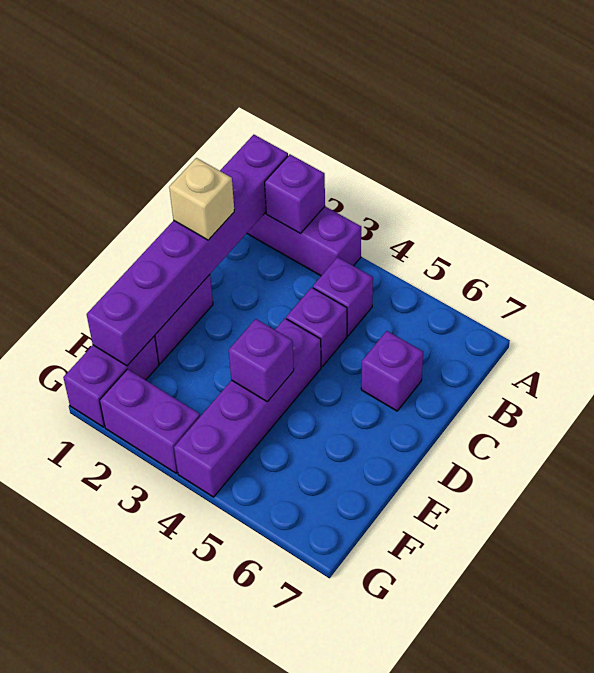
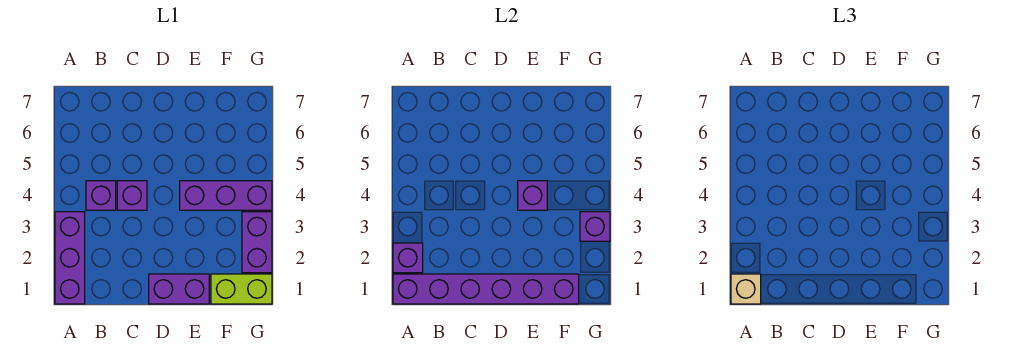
tan 1x1 brick [169,158,234,240] -> tan 1x1 brick moved to [731,274,761,304]
purple 1x1 brick [361,331,423,411] -> purple 1x1 brick moved to [580,212,610,241]
purple 1x4 brick [174,318,321,497] -> purple 1x3 brick [180,181,272,210]
purple 1x2 brick [63,336,159,427] -> lime 1x2 brick [211,274,272,304]

